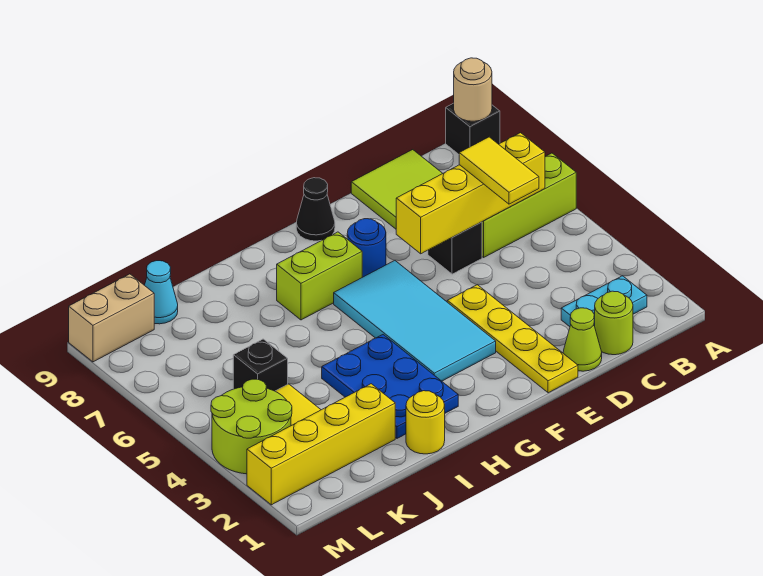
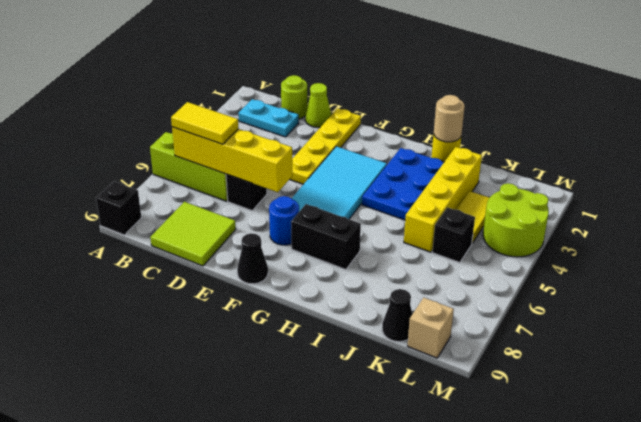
tan 1x1 round brick [454,58,492,121] -> tan 1x1 round brick moved to [434,95,465,142]
yellow 1x2 tile [459,137,539,204] -> yellow 1x2 tile turned to [171,102,238,144]
lime 1x2 brick [277,232,362,320] -> black 1x2 brick [291,204,361,270]
yellow 1x4 brick [247,384,395,505] -> yellow 1x4 brick turned to [404,147,482,252]
cyan 1x1 cone [145,261,178,324] -> black 1x1 cone [382,289,412,342]
tan 1x2 brick [69,274,154,362] -> tan 1x1 brick [408,298,454,358]

